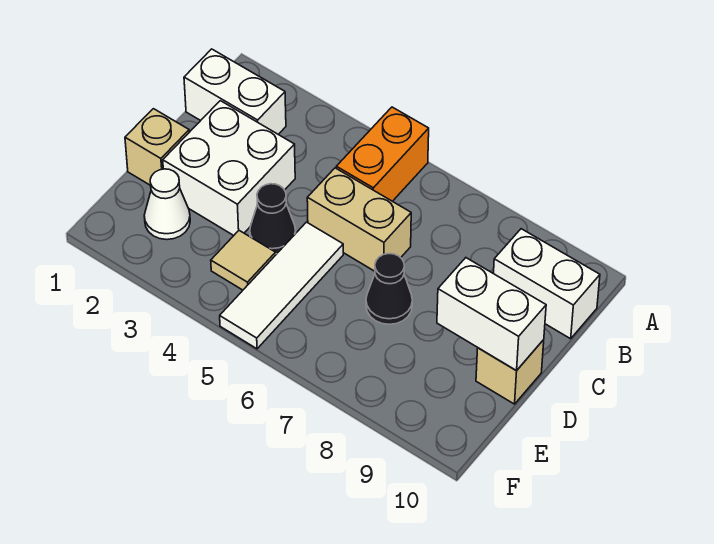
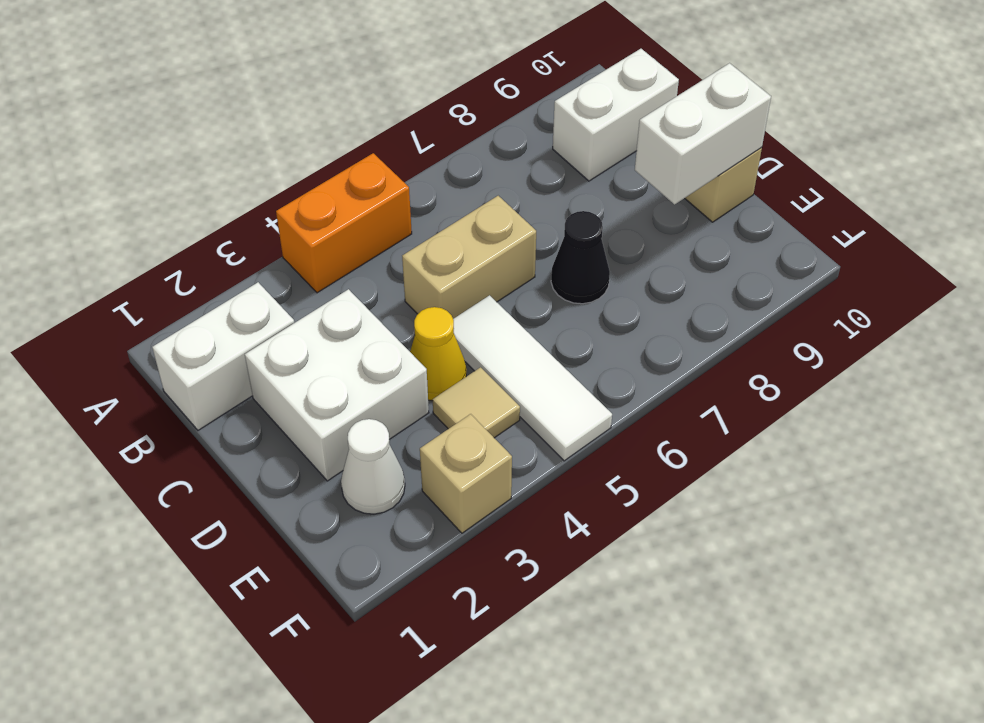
orange 1x2 brick [336,107,429,201] -> orange 1x2 brick turned to [276,153,412,293]
tan 1x1 brick [125,109,189,186] -> tan 1x1 brick moved to [420,414,512,533]
black 1x1 cone [250,184,296,254] -> yellow 1x1 cone [410,307,466,401]

